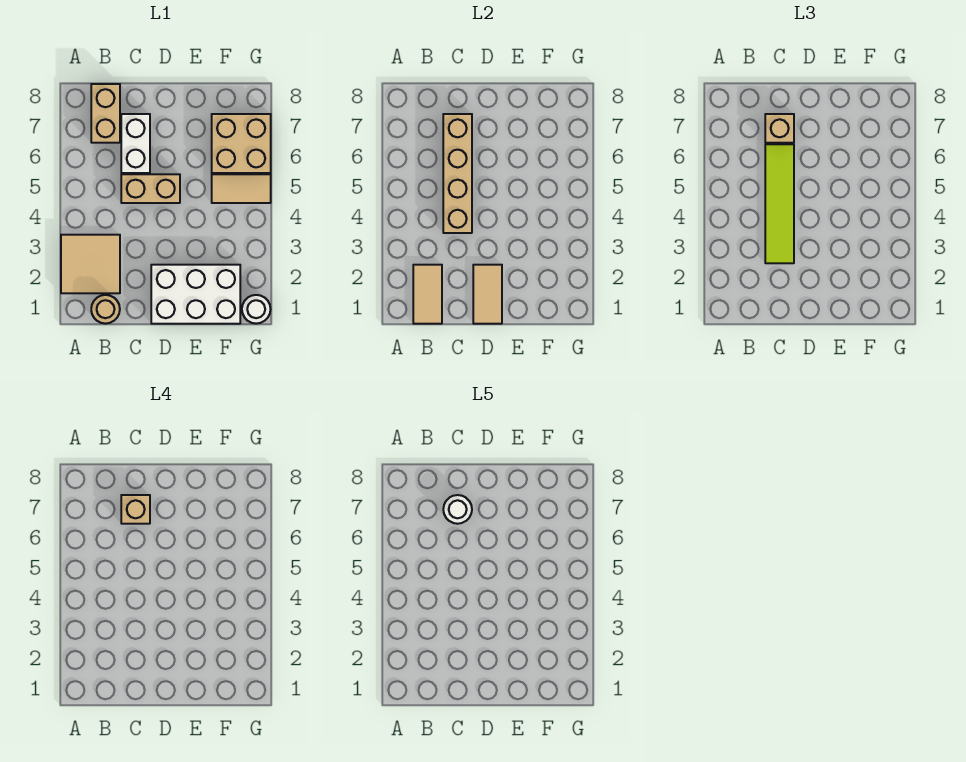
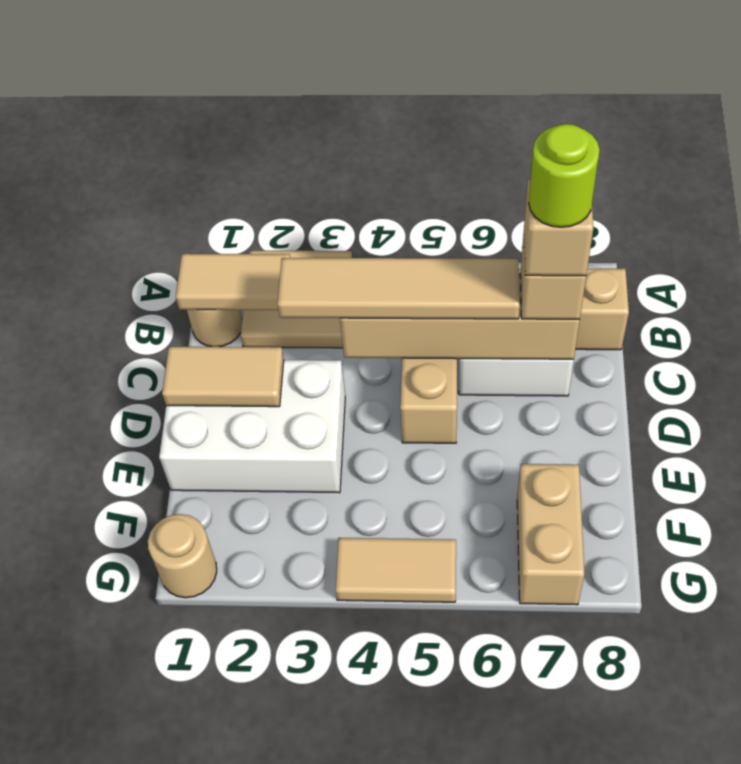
lime 1x4 tile [765,144,794,263] -> tan 1x4 tile [277,258,520,319]
white 1x1 round brick [443,495,472,524] -> lime 1x1 round brick [529,124,600,227]
white 2x3 brick [151,265,240,324] -> white 2x3 brick turned to [159,360,345,493]
tan 1x2 tile [212,174,271,203] -> tan 1x2 tile turned to [335,538,456,602]
tan 2x2 brick [212,114,271,173] -> tan 1x2 brick [517,464,584,605]
white 1x1 round brick [242,295,271,324] -> tan 1x1 round brick [148,514,217,598]

